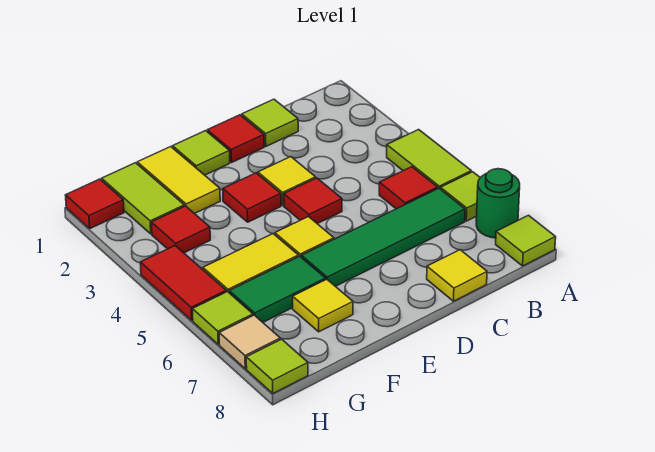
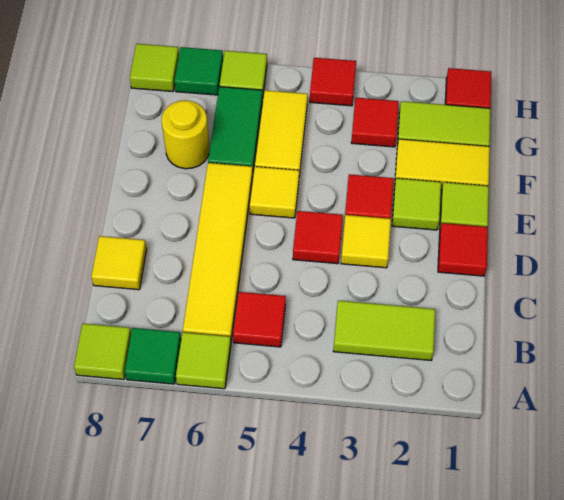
lime 1x2 tile [387,130,471,189] -> lime 1x2 tile moved to [334,301,435,360]
green 1x1 round brick [476,169,520,238] -> green 1x1 tile [125,328,181,384]
green 1x4 tile [301,188,465,286] -> yellow 1x4 tile [183,163,253,341]
lime 1x1 tile [242,99,298,146] -> lime 1x1 tile moved to [392,178,441,230]
yellow 1x1 tile [293,279,353,332] -> yellow 1x1 round brick [162,100,210,169]
red 1x2 tile [140,246,226,320] -> red 1x1 tile [310,58,356,106]
tan 1x1 tile [219,315,280,369] -> green 1x1 tile [175,47,223,95]

